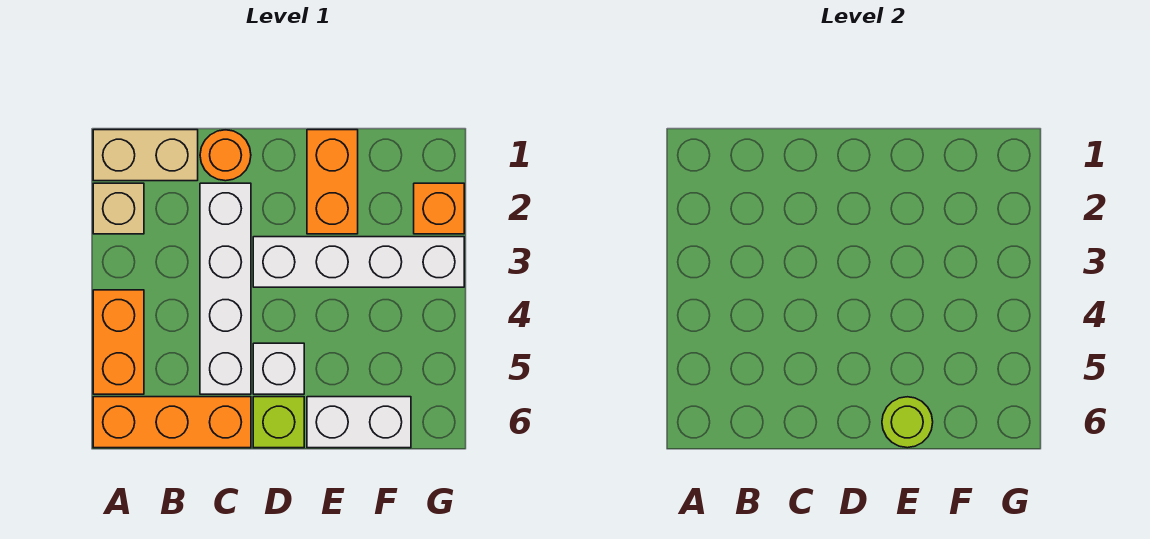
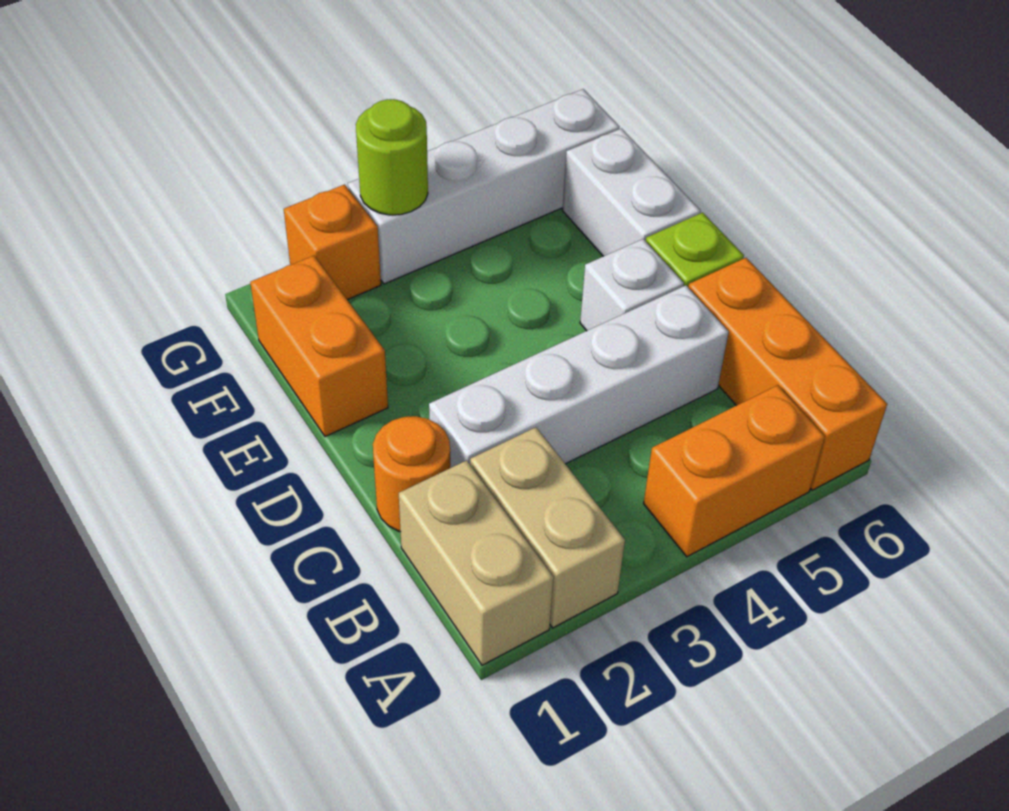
tan 1x1 brick [93,183,144,234] -> tan 1x2 brick [470,427,625,628]
white 1x4 brick [253,237,464,287] -> white 1x4 brick turned to [348,89,619,284]
orange 1x2 brick [307,130,358,234] -> orange 1x2 brick turned to [250,256,388,437]
lime 1x1 round brick [882,397,933,448] -> lime 1x1 round brick moved to [356,99,428,215]

